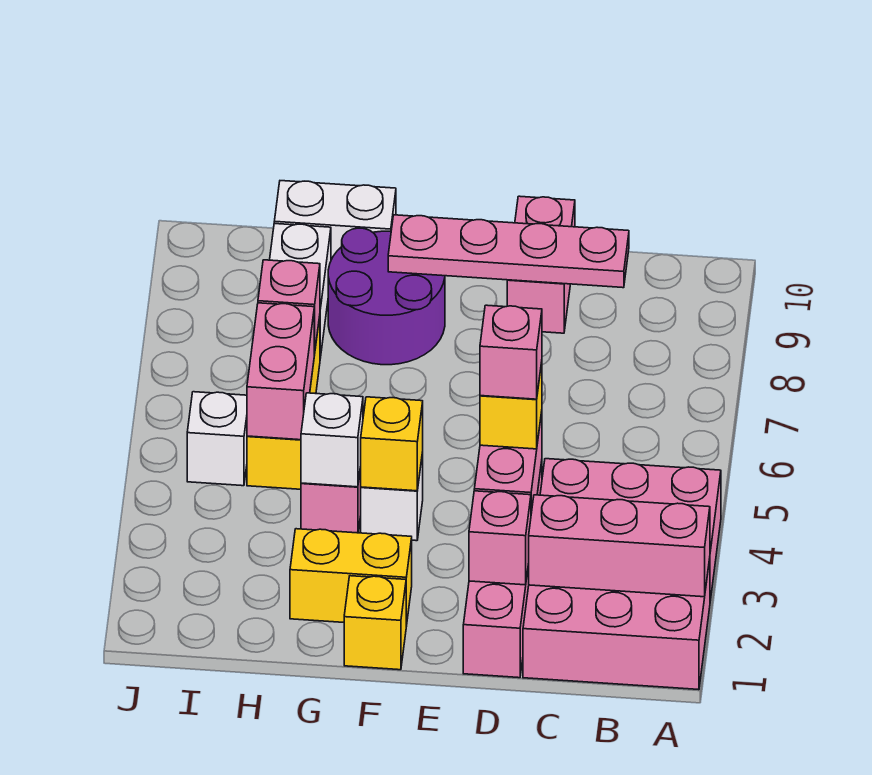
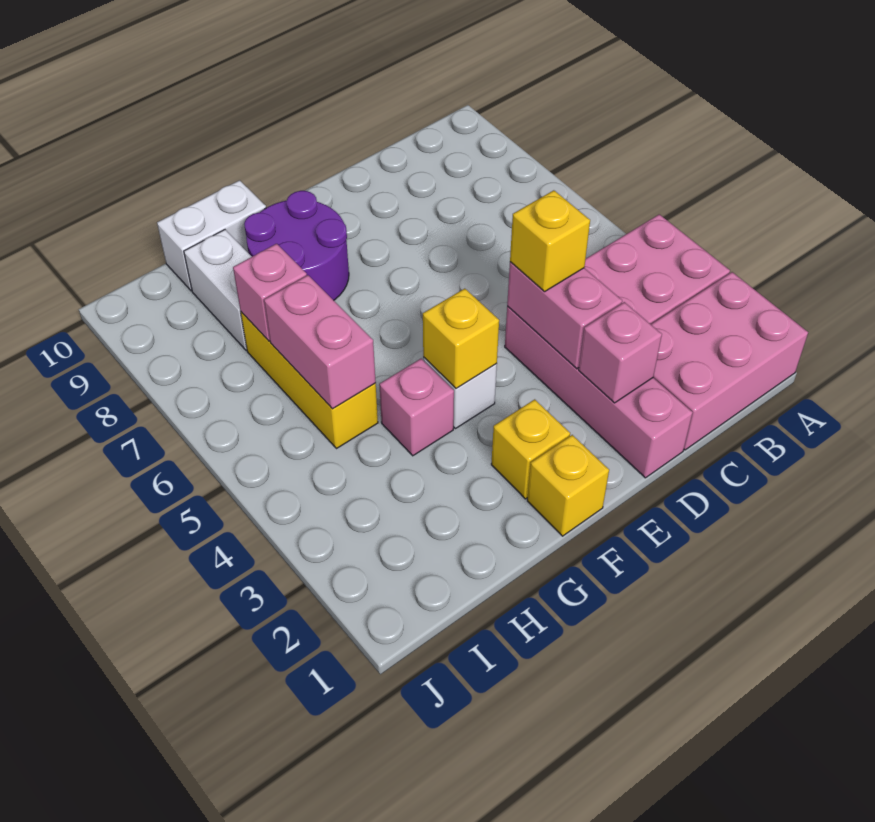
pink 1x3 brick [529,495,710,597] -> none
pink 1x4 plate [388,215,629,288] -> none
pink 1x1 brick [480,305,542,399] -> none
pink 1x2 brick [507,196,575,333] -> none
yellow 1x2 brick [290,529,412,626] -> yellow 1x1 brick [491,399,570,499]
white 1x1 brick [301,393,363,487] -> none
white 1x1 brick [187,392,247,486] -> none

